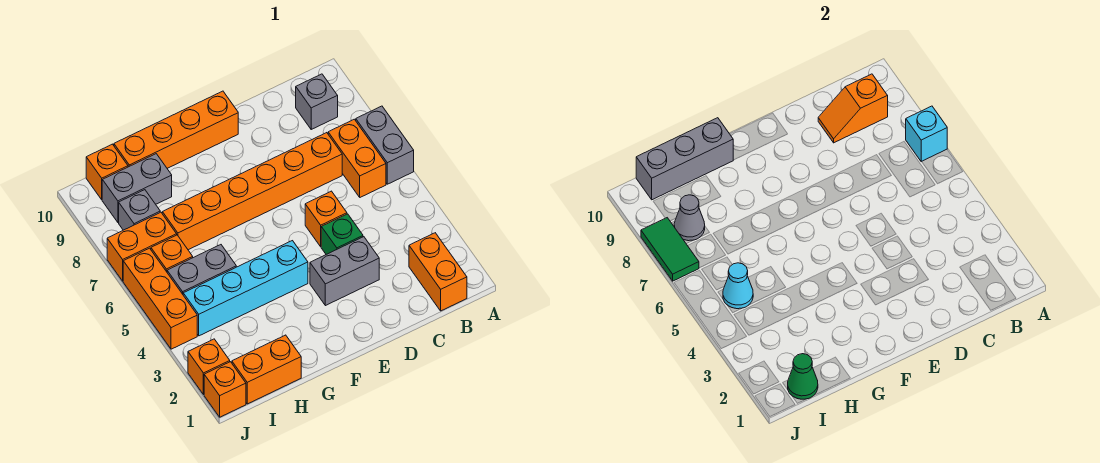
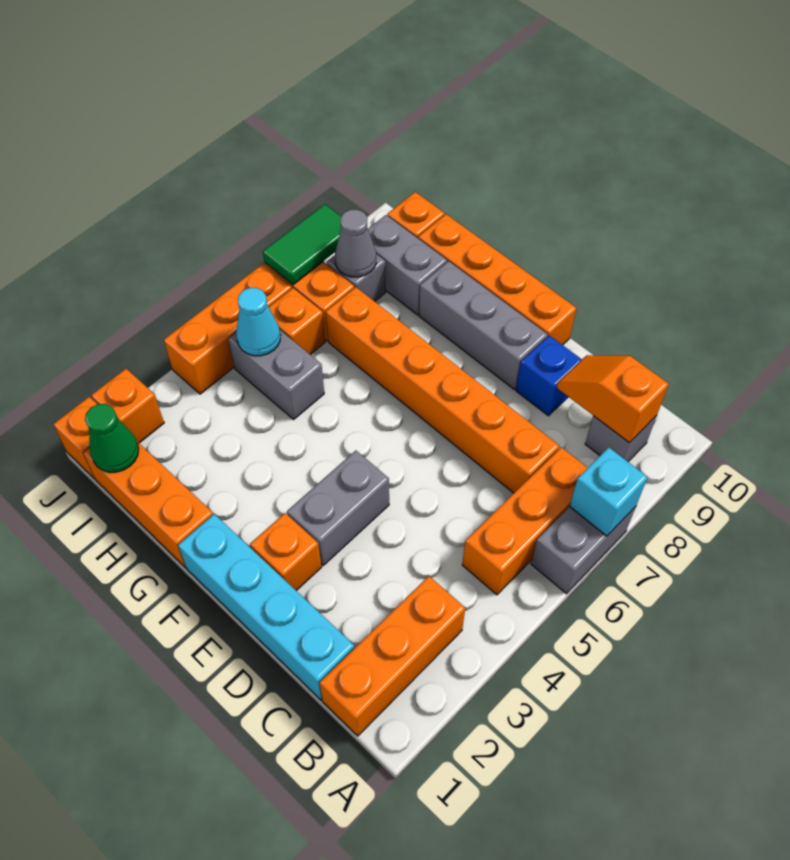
orange 1x2 brick [409,233,467,311] -> orange 1x3 brick [319,576,465,736]
orange 1x2 brick [328,119,386,197] -> orange 1x3 brick [462,447,588,595]
grey 1x2 brick [310,237,379,306] -> grey 1x2 brick turned to [287,451,389,565]
green 1x1 brick [321,214,363,254] -> none
orange 1x1 brick [305,191,347,247] -> orange 1x1 brick moved to [250,513,322,591]
none -> blue 1x1 brick [516,335,582,416]
cyan 1x4 brick [183,241,308,336] -> cyan 1x4 brick moved to [178,514,354,700]
grey 1x3 brick [636,118,733,200] -> grey 1x3 brick moved to [419,261,547,389]
orange 1x2 brick [232,335,301,404] -> orange 1x3 brick [83,442,213,568]

